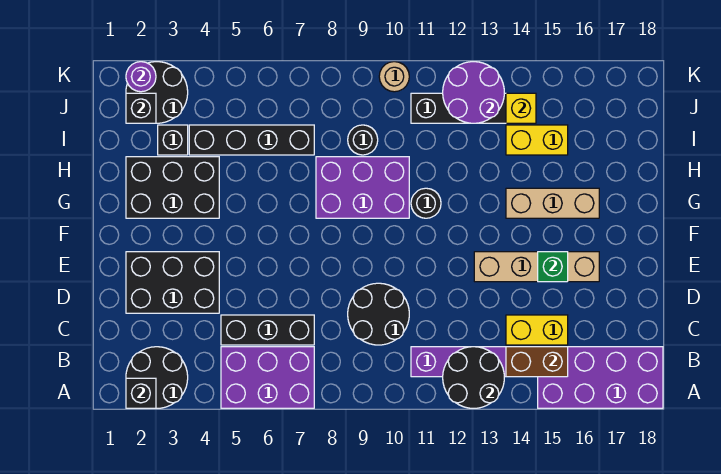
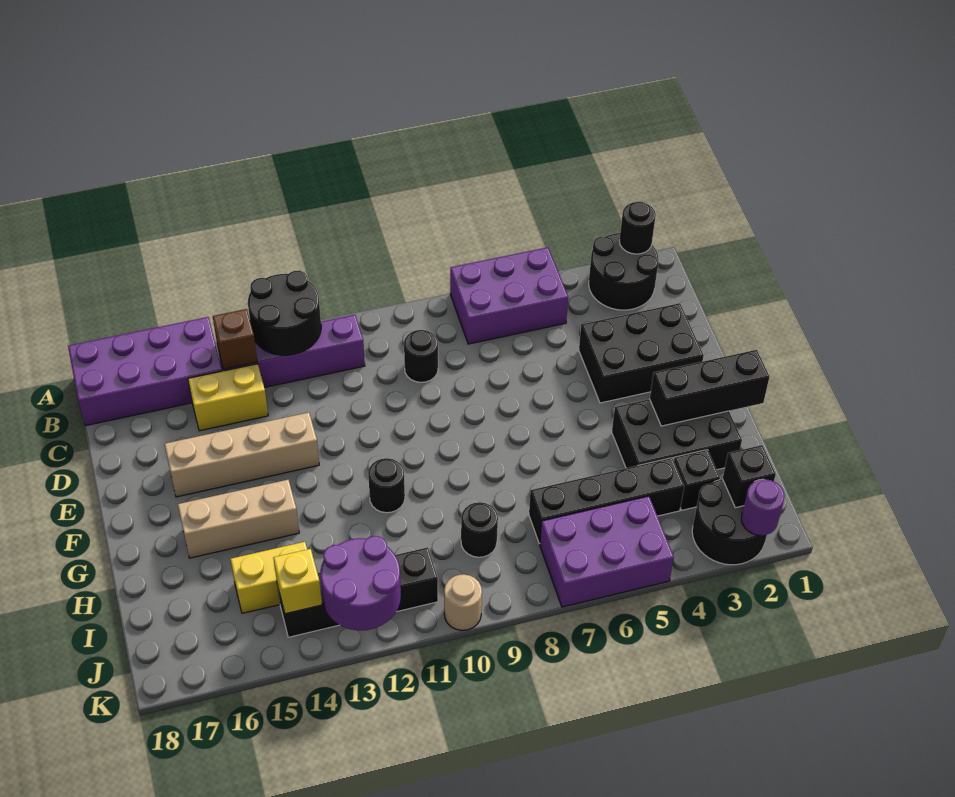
black 1x1 brick [126,378,156,408] -> black 1x1 round brick [619,202,656,254]
brown 1x2 brick [506,347,568,377] -> brown 1x1 brick [213,309,257,369]
black 1x3 brick [221,315,314,345] -> black 1x3 brick moved to [650,350,769,426]
black 2x2 round brick [348,283,409,345] -> black 1x1 round brick [404,330,438,382]
green 1x1 brick [538,252,568,282] -> none
purple 2x3 brick [316,157,409,218] -> purple 2x3 brick moved to [540,496,674,607]

